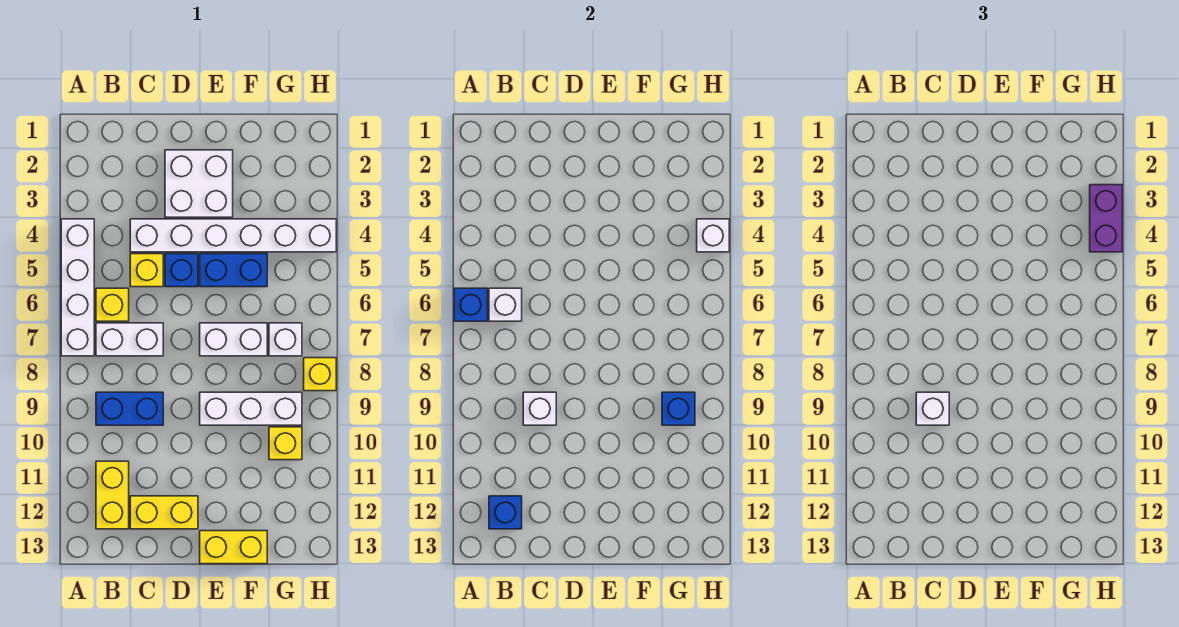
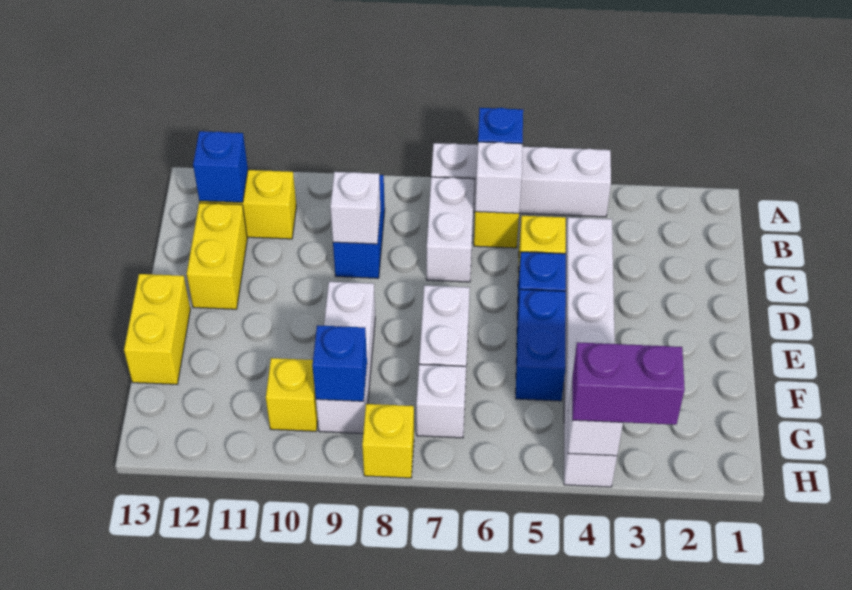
white 1x1 brick [916,392,949,425] -> none
white 2x2 brick [165,150,233,217] -> none

